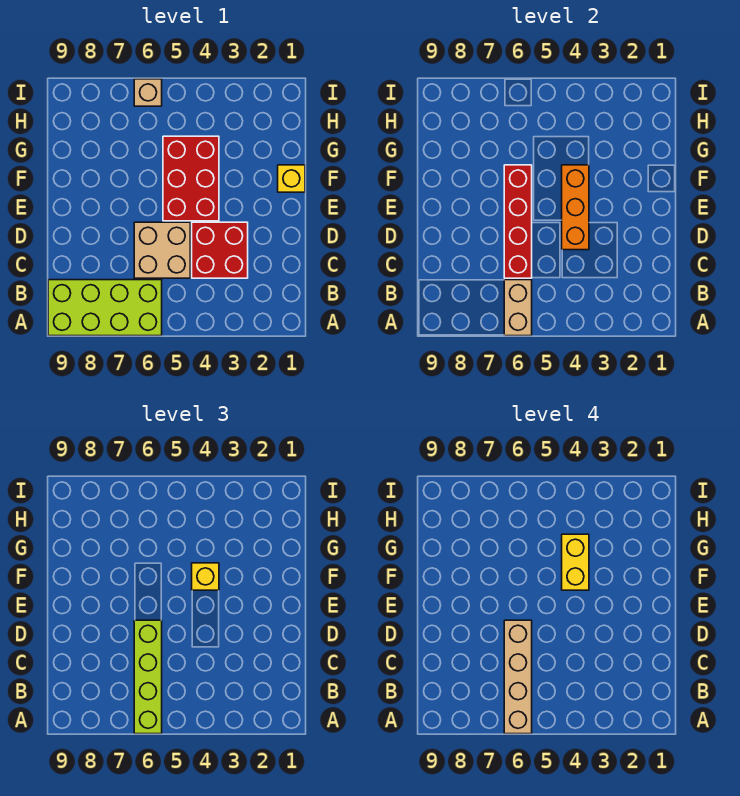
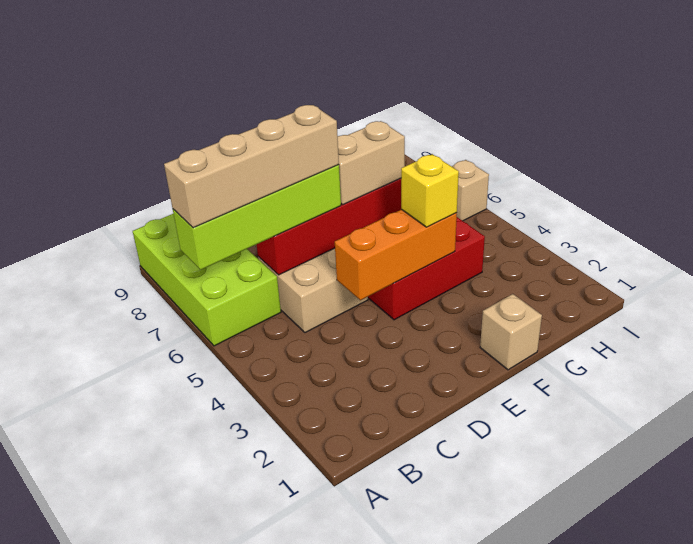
tan 1x2 brick [504,280,532,336] -> tan 1x2 brick moved to [338,121,405,204]
red 2x2 brick [192,222,248,278] -> none
yellow 1x1 brick [278,165,305,192] -> tan 1x1 brick [480,294,542,370]
yellow 1x2 brick [562,534,589,590] -> none

